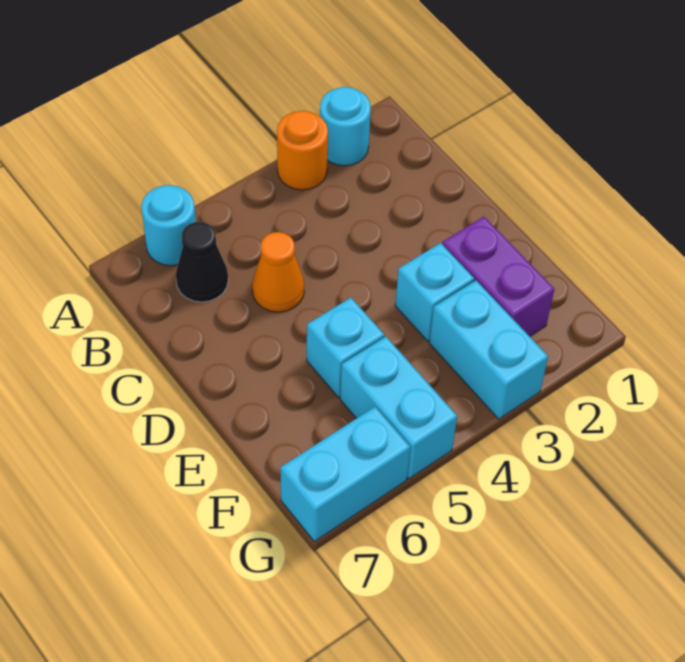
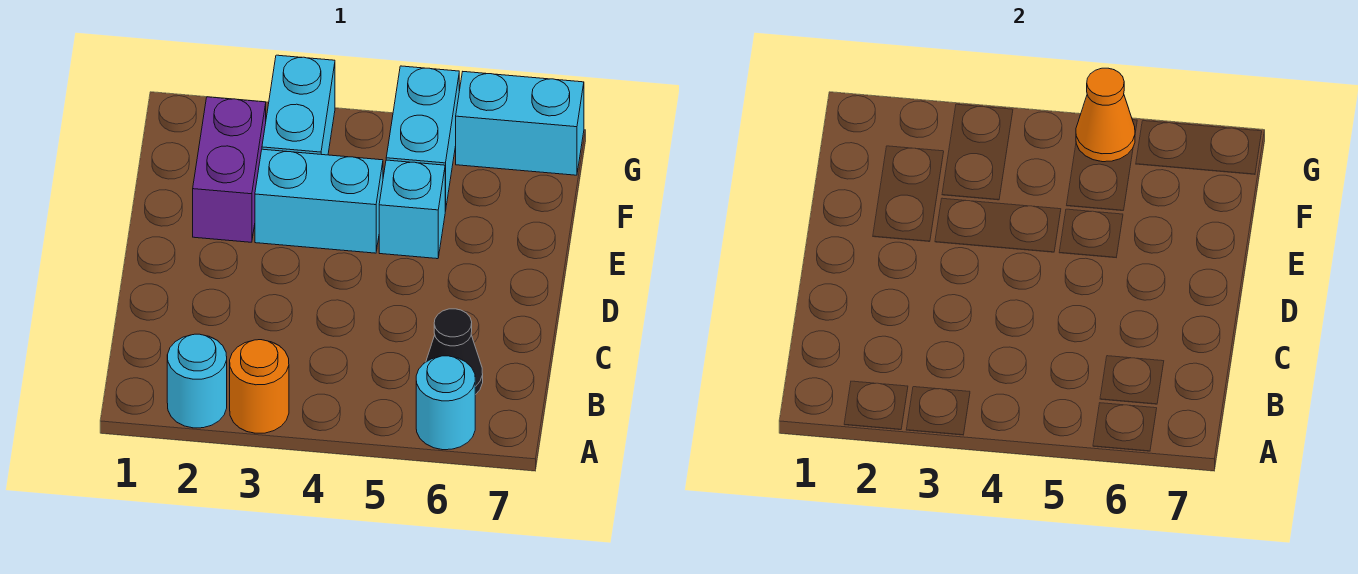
orange 1x1 cone [252,232,304,312] -> orange 1x1 cone moved to [1076,68,1135,162]
cyan 1x1 brick [395,243,474,341] -> cyan 1x2 brick [255,149,383,253]

